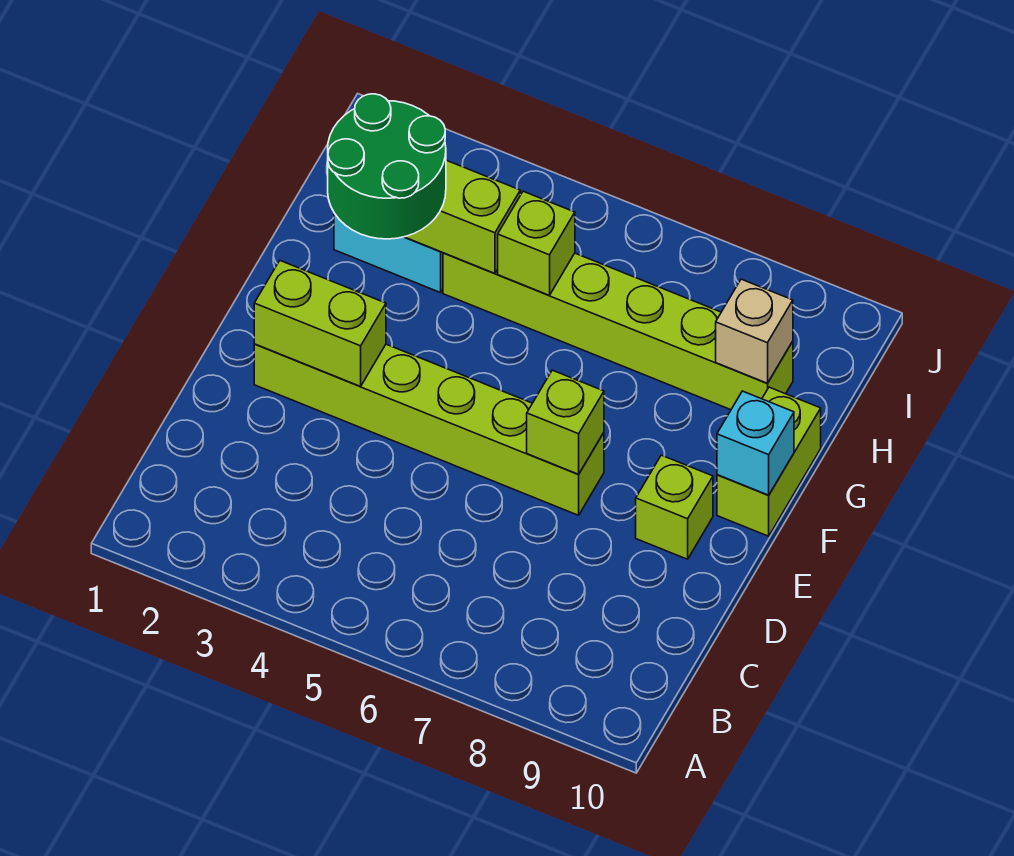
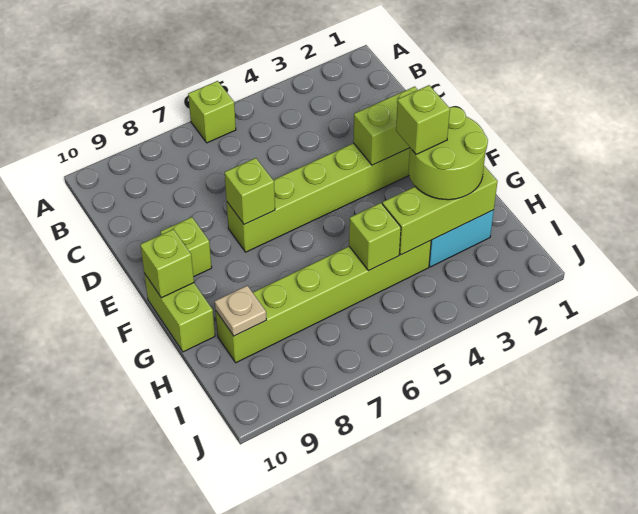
none -> lime 1x1 brick [188,81,236,143]
cyan 1x1 brick [717,391,794,495] -> lime 1x1 brick [140,229,194,298]
green 2x2 round brick [328,94,446,239] -> lime 2x2 round brick [409,107,488,200]
none -> lime 1x1 brick [396,85,450,154]
tan 1x1 brick [716,279,793,383] -> tan 1x1 plate [215,286,266,336]

